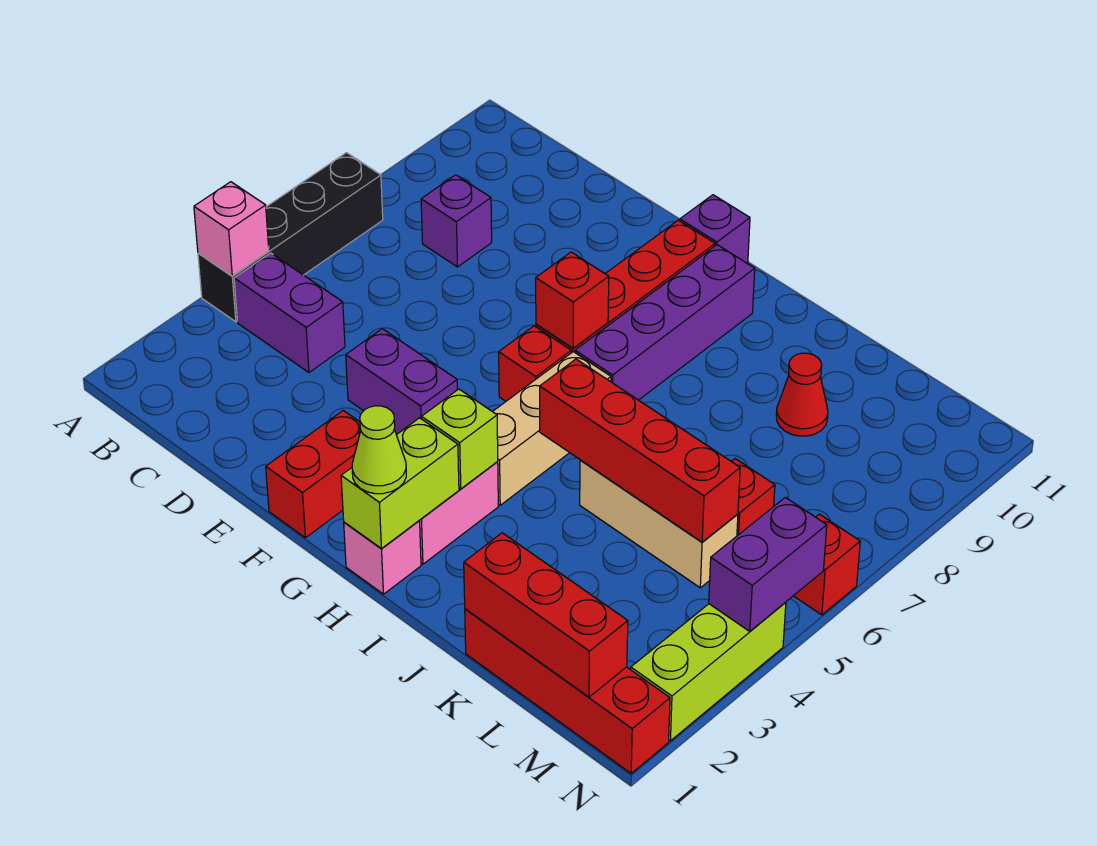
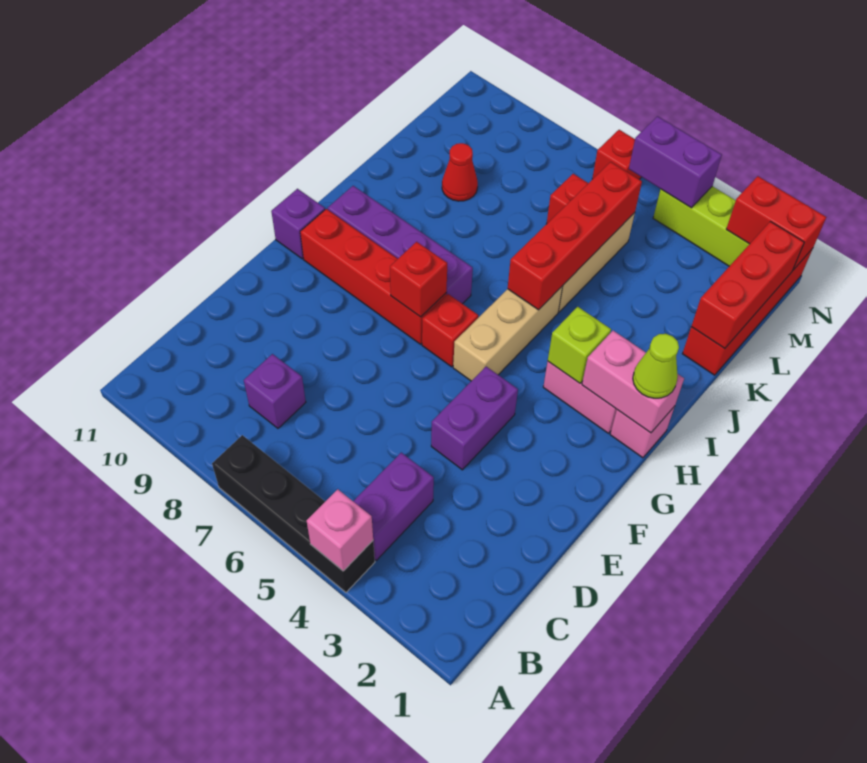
red 1x2 brick [266,411,361,538] -> red 1x2 brick moved to [726,176,826,270]
lime 1x2 brick [341,418,459,549] -> pink 1x2 brick [582,331,684,433]
tan 1x3 brick [493,352,611,505] -> tan 1x3 brick turned to [453,286,563,381]

